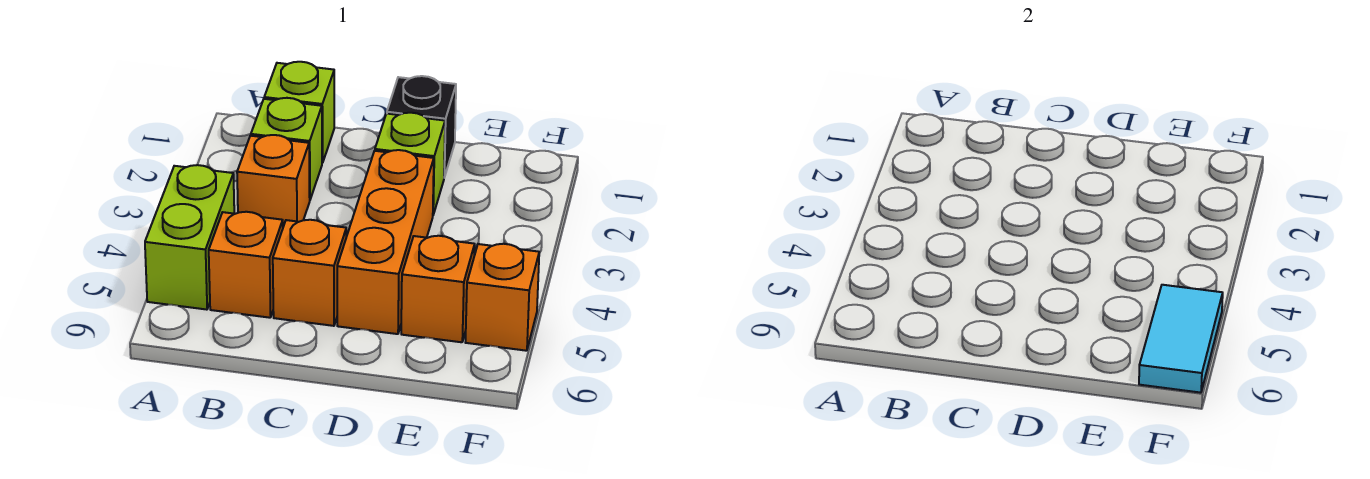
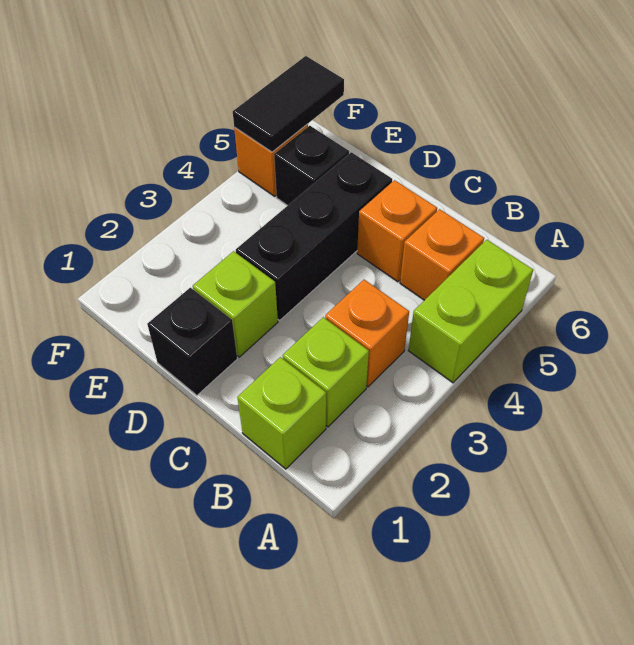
orange 1x3 brick [337,150,434,334] -> black 1x3 brick [236,152,392,320]
orange 1x1 brick [401,236,475,342] -> black 1x1 brick [274,126,349,206]
cyan 1x2 tile [1139,285,1223,393] -> black 1x2 tile [233,56,344,152]

